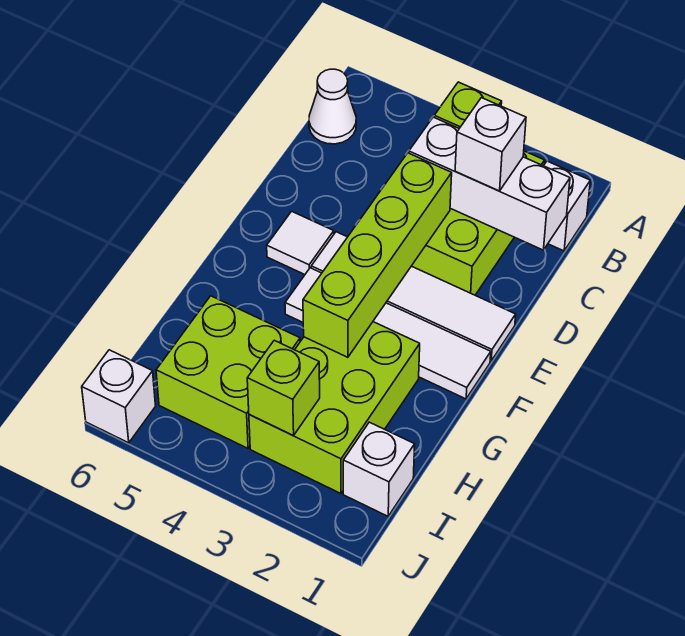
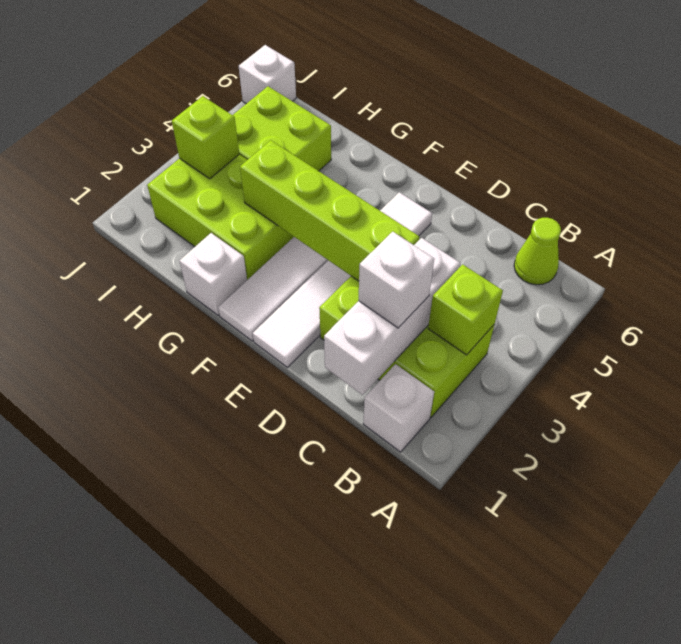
white 1x1 cone [309,69,356,144] -> lime 1x1 cone [514,218,561,285]
white 1x1 brick [343,422,415,516] -> white 1x1 brick moved to [179,233,247,316]

